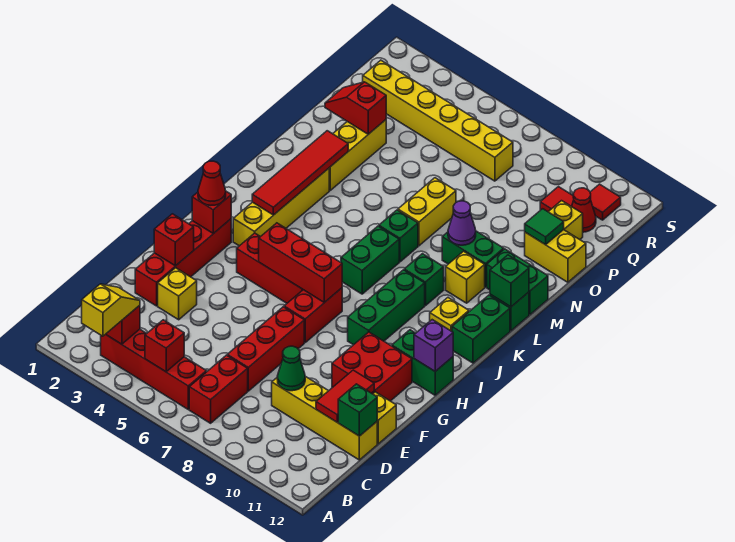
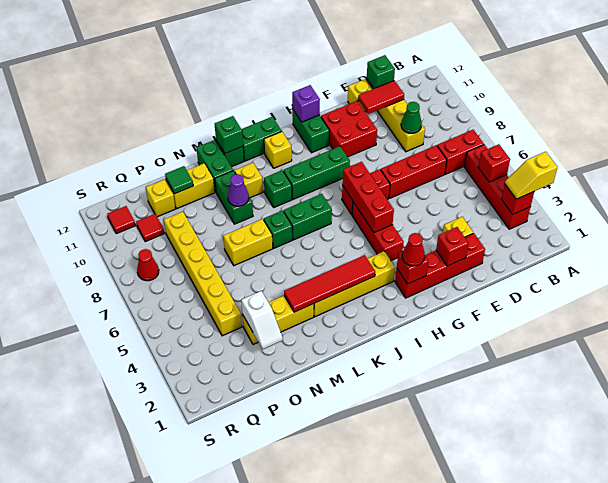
red 1x2 slope [325,82,386,134] -> white 1x2 slope [241,291,283,349]
yellow 1x2 brick [525,230,586,282] -> yellow 1x2 brick turned to [166,163,215,209]
yellow 1x6 brick [363,60,513,181] -> yellow 1x6 brick moved to [164,212,242,336]
red 1x1 cone [572,188,596,232] -> red 1x1 cone moved to [137,249,159,281]

